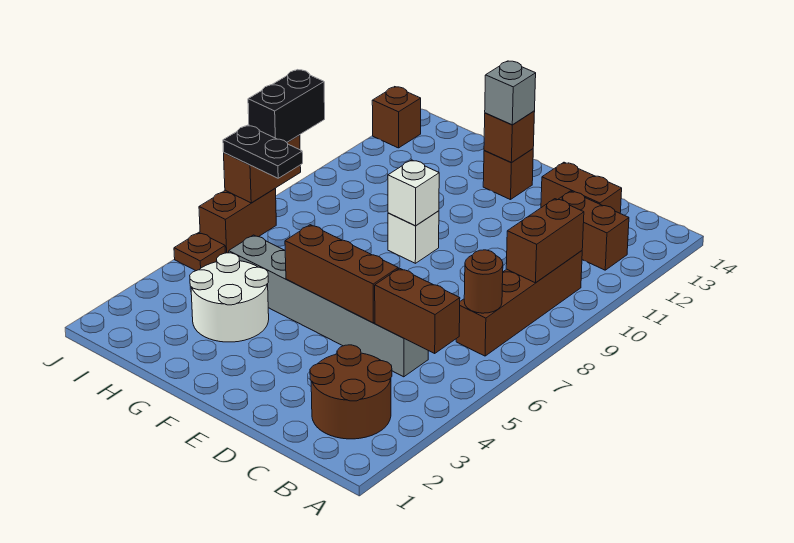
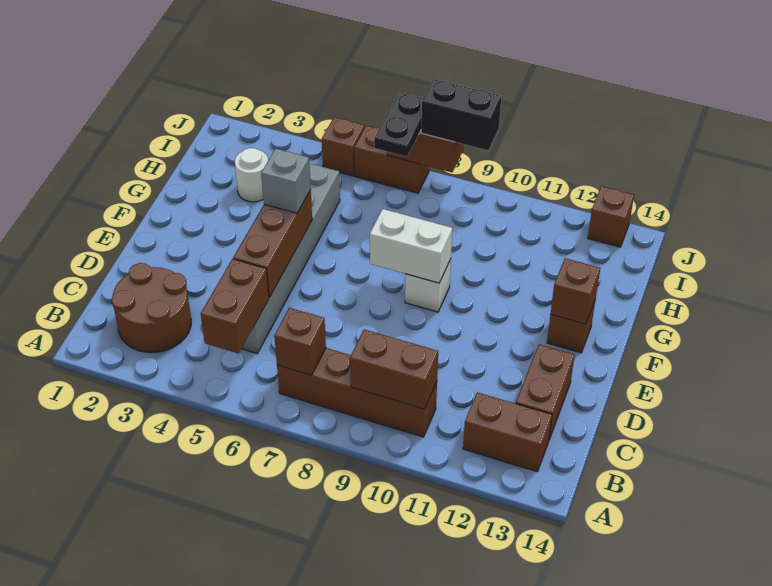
brown 1x1 round brick [464,250,503,313] -> brown 1x1 brick [274,308,326,375]
brown 1x2 brick [558,191,629,270] -> brown 1x2 brick turned to [463,392,552,471]
white 1x1 brick [388,160,439,226] -> white 1x2 brick [370,209,452,283]
grey 1x1 brick [485,61,536,125] -> grey 1x1 brick moved to [261,149,311,213]
white 2x2 round brick [190,253,269,342] -> white 1x1 round brick [235,148,268,202]
brown 1x1 plate [174,233,225,271] -> brown 1x1 brick [322,117,365,176]

